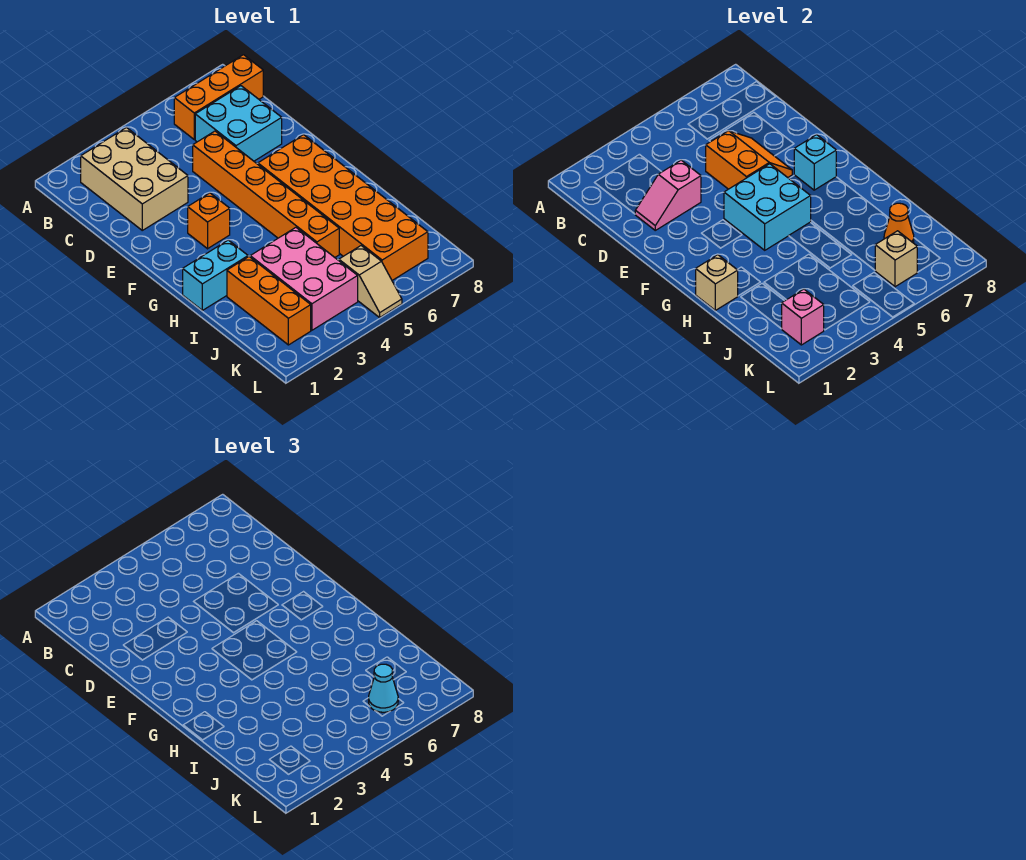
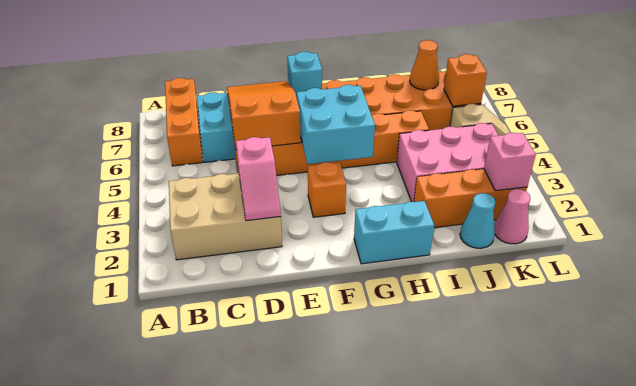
orange 2x2 slope [706,131,792,189] -> orange 2x3 slope [227,81,301,150]
cyan 1x2 brick [183,240,248,310] -> cyan 1x2 brick turned to [354,201,434,264]
tan 1x1 brick [696,255,738,310] -> none
none -> pink 1x1 cone [494,189,530,244]
tan 1x1 brick [875,231,917,287] -> orange 1x1 brick [444,54,487,106]
cyan 1x1 cone [369,664,398,712] -> cyan 1x1 cone moved to [460,193,495,248]

